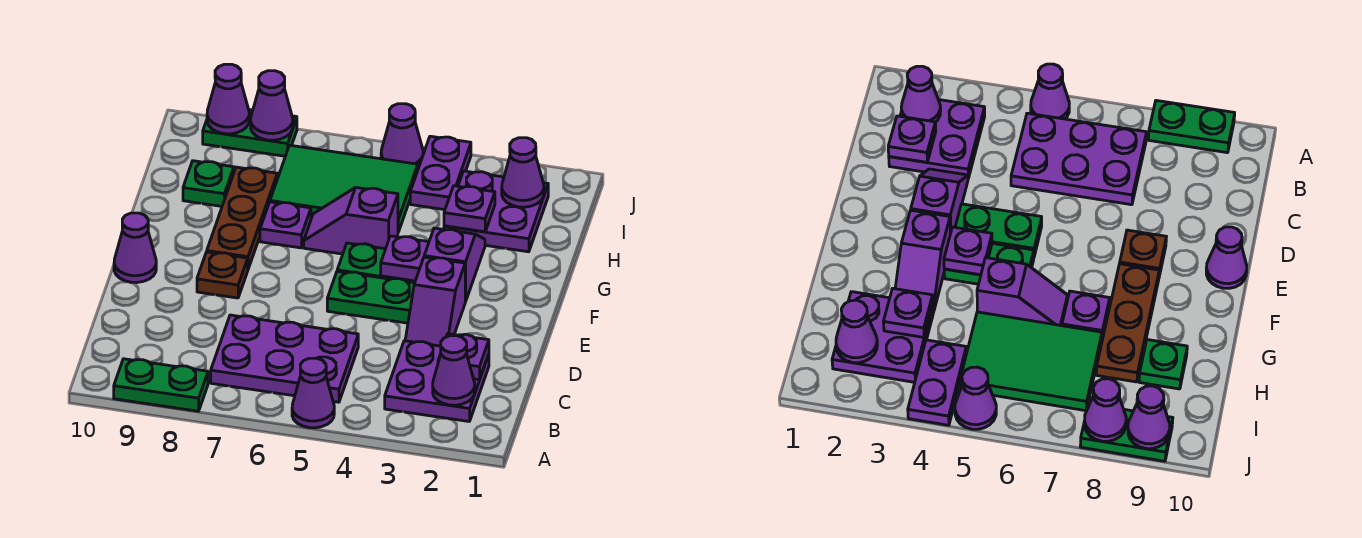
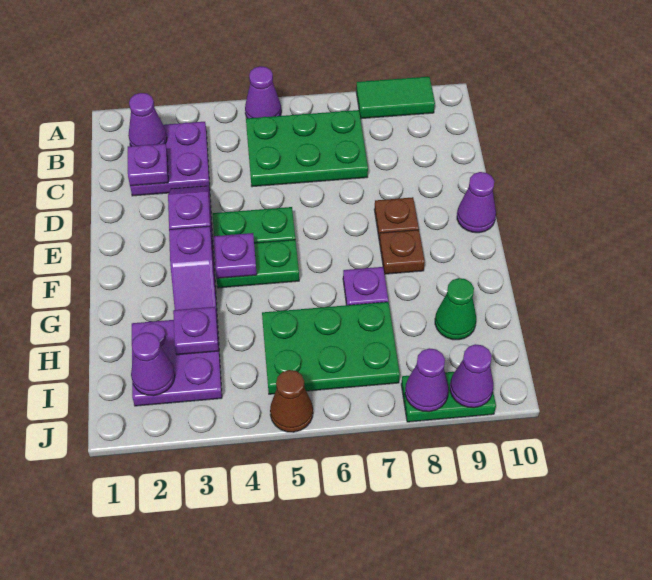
green 1x2 plate [114,359,208,411] -> green 1x2 tile [356,77,435,119]
purple 2x3 plate [211,315,358,402] -> green 2x3 plate [246,110,368,187]
brown 1x3 plate [207,167,277,269] -> brown 1x1 plate [379,230,425,274]
purple 1x2 slope [304,187,398,254] -> none
green 2x3 tile [270,145,418,232] -> green 2x3 plate [262,302,400,394]
green 1x1 plate [183,161,234,206] -> green 1x1 cone [435,278,476,340]
purple 1x2 plate [410,136,471,210] -> none
purple 1x1 cone [381,104,423,168] -> brown 1x1 cone [270,370,313,432]

